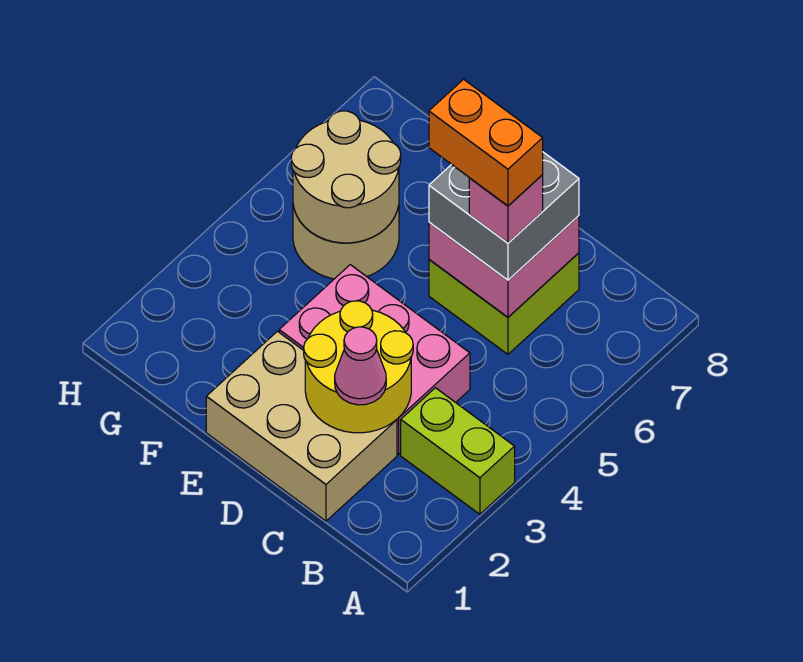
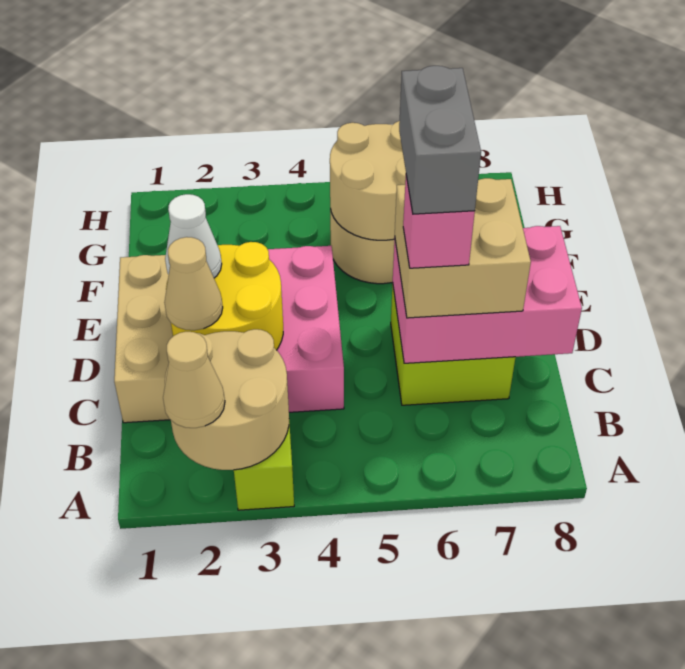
none -> tan 2x2 round brick [165,329,289,470]
none -> tan 1x1 cone [163,332,225,428]
pink 1x1 cone [335,327,386,405] -> tan 1x1 cone [164,237,223,330]
pink 2x2 brick [429,216,579,317] -> pink 2x3 brick [393,226,582,363]
grey 2x2 brick [429,152,579,280] -> tan 2x2 brick [395,178,531,318]
orange 1x2 brick [429,79,543,206] -> grey 1x2 brick [399,66,481,214]
none -> white 1x1 cone [165,194,222,278]

